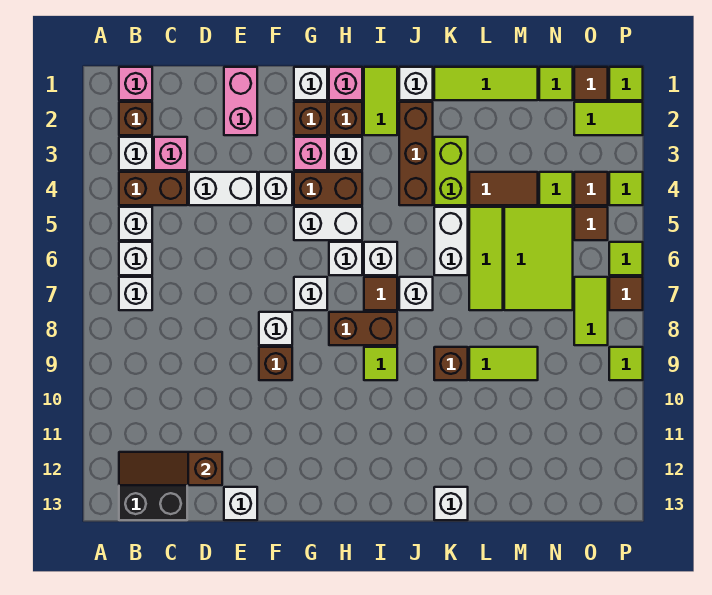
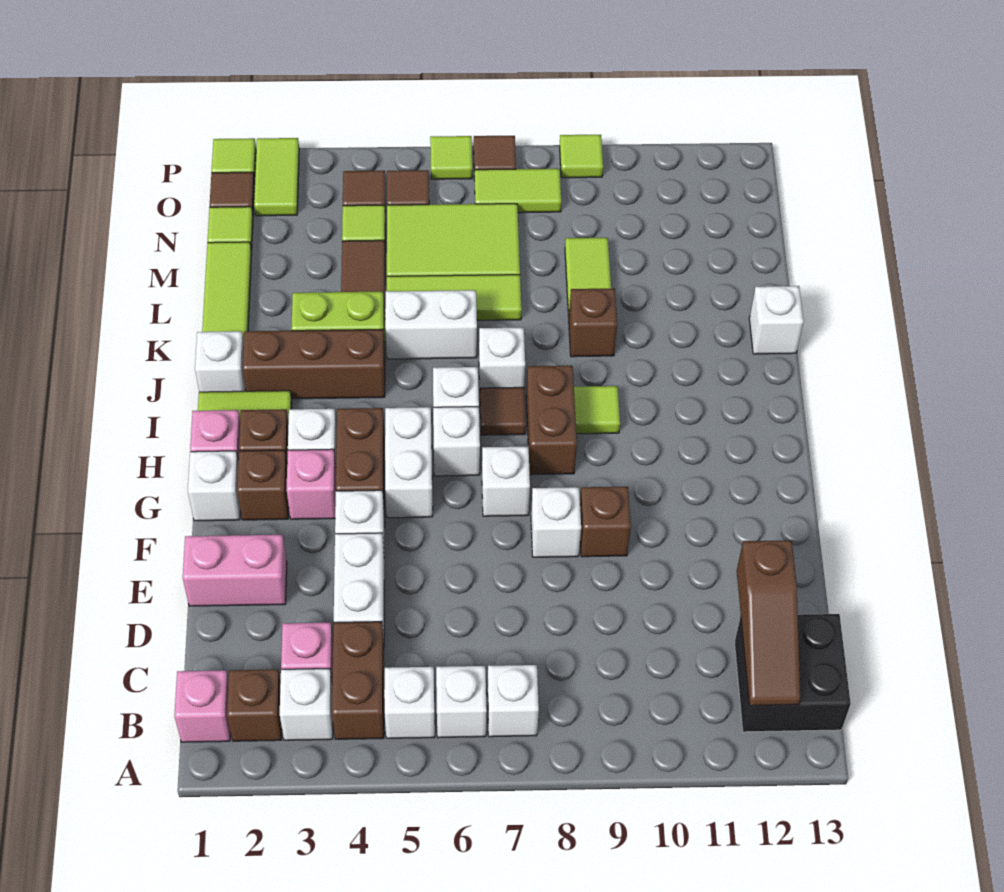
white 1x1 brick [224,487,257,520] -> none
lime 1x1 tile [609,172,643,205] -> none

